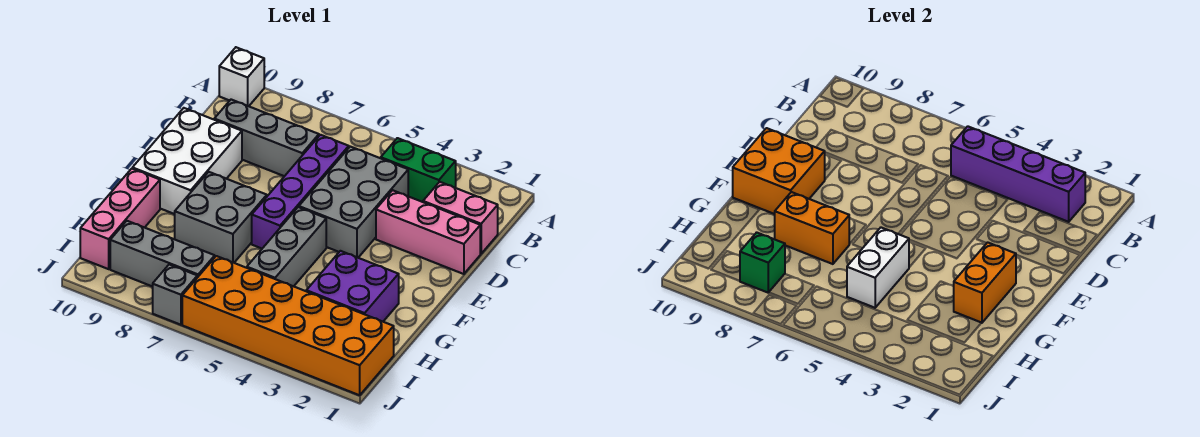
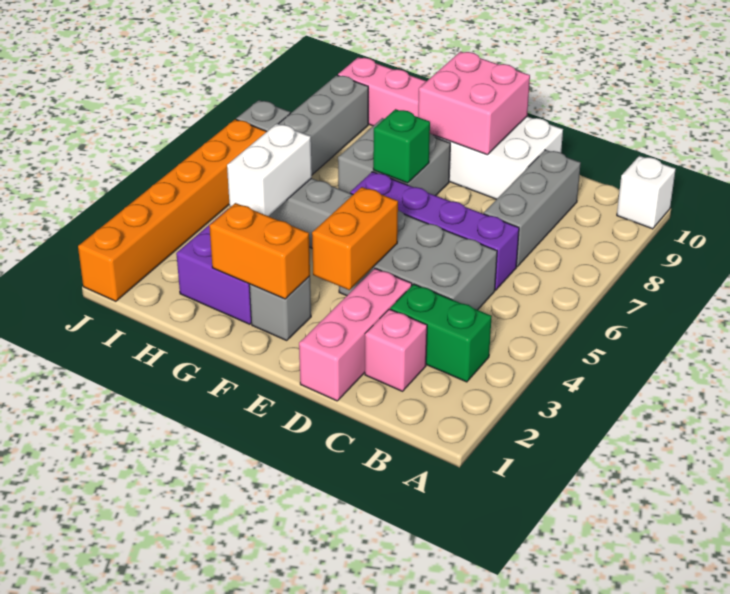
purple 1x4 brick [951,126,1085,222] -> none
green 1x2 brick [381,138,456,202] -> green 1x2 brick turned to [390,284,492,382]
pink 1x2 brick [423,182,498,254] -> pink 1x1 brick [365,309,427,391]
orange 2x2 brick [733,128,825,214] -> pink 2x2 brick [418,52,530,155]
none -> grey 1x1 brick [249,276,311,340]
white 1x2 brick [847,228,909,308] -> white 1x2 brick turned to [227,124,312,216]
orange 1x2 brick [775,192,849,264] -> orange 1x2 brick moved to [312,187,398,290]
orange 2x6 brick [182,256,394,395] -> orange 1x6 brick [78,119,267,301]
green 1x1 brick [740,232,785,293] -> green 1x1 brick moved to [373,109,430,183]

